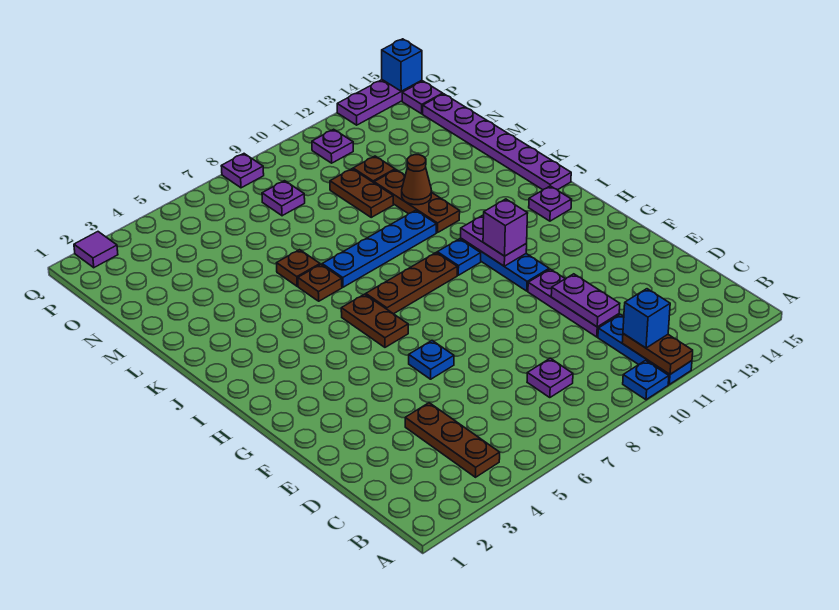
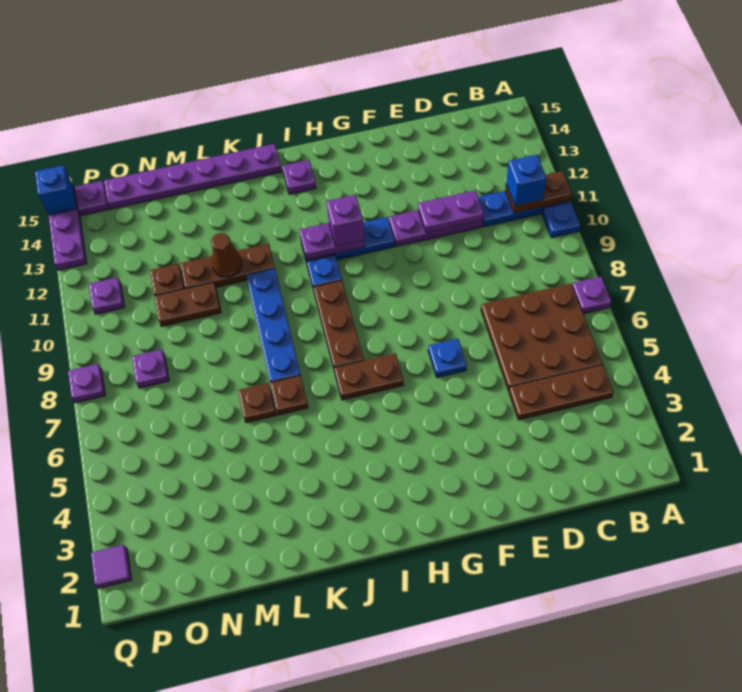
none -> brown 3x3 plate [481,284,602,391]
purple 1x1 plate [527,358,573,398] -> purple 1x1 plate moved to [572,277,611,314]

